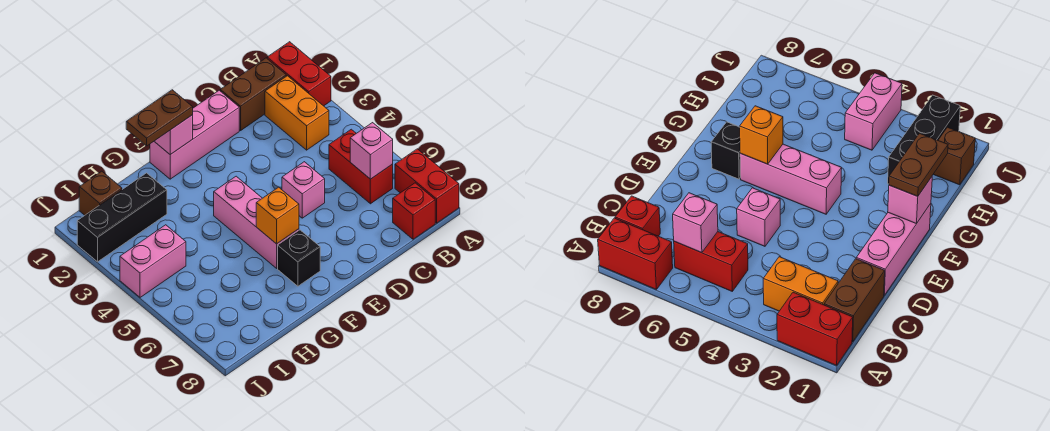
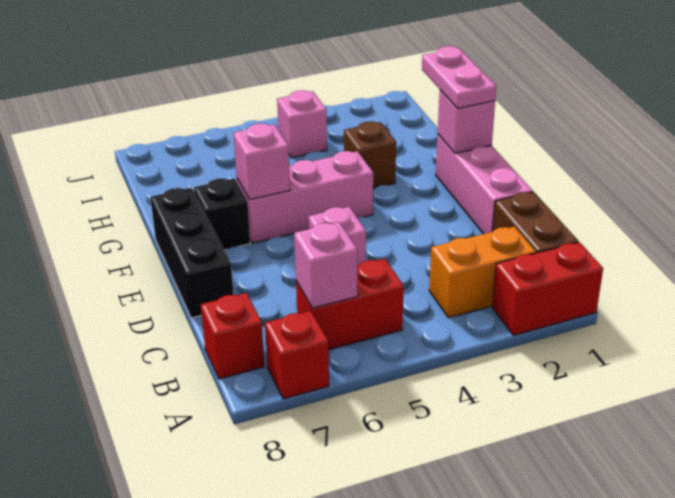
red 1x2 brick [395,149,459,223] -> red 1x1 brick [265,311,329,399]
brown 1x2 plate [126,90,193,146] -> pink 1x2 plate [422,46,496,108]
orange 1x1 brick [256,187,299,244] -> pink 1x1 brick [233,123,290,200]
black 1x3 brick [77,173,167,262] -> black 1x3 brick moved to [150,188,233,318]
brown 1x1 brick [79,171,122,215] -> brown 1x1 brick moved to [344,121,396,188]
pink 1x2 brick [120,225,186,297] -> pink 1x1 brick [277,90,327,158]

